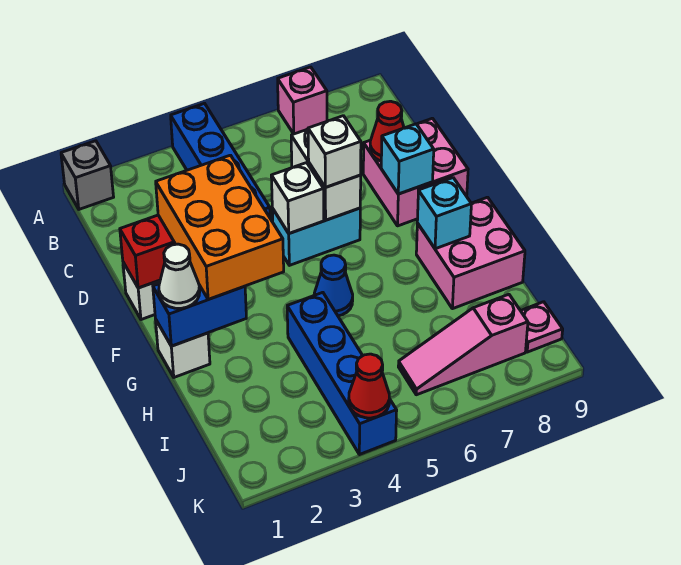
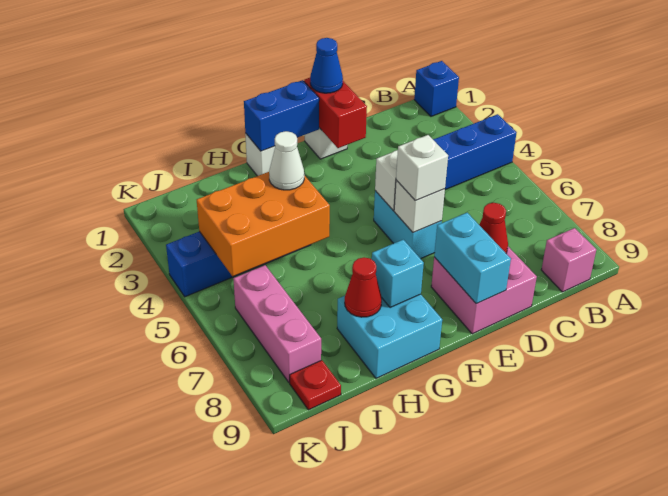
grey 1x1 brick [61,141,114,209] -> blue 1x1 brick [414,61,459,116]
pink 1x1 brick [278,67,327,134] -> pink 1x1 brick moved to [541,228,596,292]
white 1x2 brick [291,129,361,220] -> white 1x1 brick [394,180,445,233]
orange 2x3 brick [156,155,284,300] -> orange 2x3 brick moved to [197,172,330,276]
cyan 1x1 brick [381,124,434,194] -> cyan 1x2 brick [434,213,511,304]
blue 1x2 brick [153,284,246,346] -> blue 1x2 brick turned to [244,80,319,151]
white 1x1 cone [159,244,200,308] -> white 1x1 cone moved to [269,131,304,190]
blue 1x1 cone [314,255,353,316] -> blue 1x1 cone moved to [310,38,343,93]
pink 2x2 brick [416,197,525,309] -> cyan 2x2 brick [337,294,442,378]
pink 1x3 slope [398,294,528,395] -> pink 1x3 brick [233,265,321,383]
pink 1x1 plate [521,302,563,352] -> red 1x1 plate [290,360,341,410]
red 1x1 cone [349,354,389,418] -> red 1x1 cone moved to [345,257,382,317]

